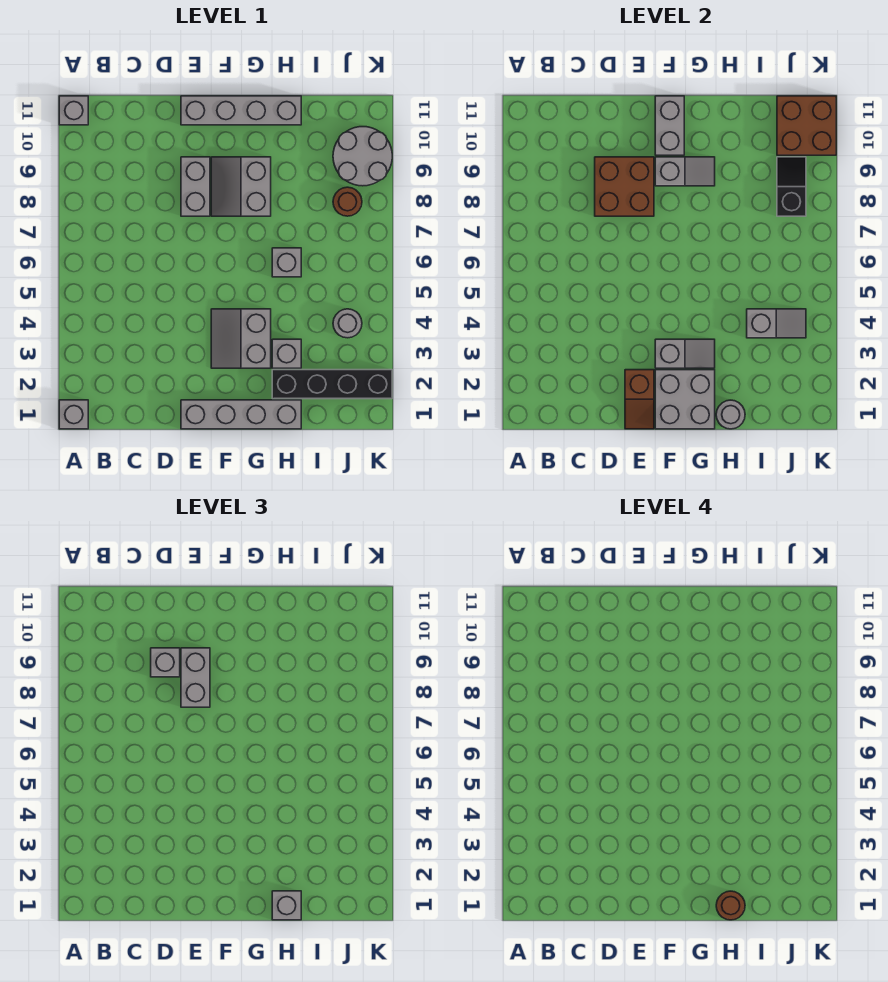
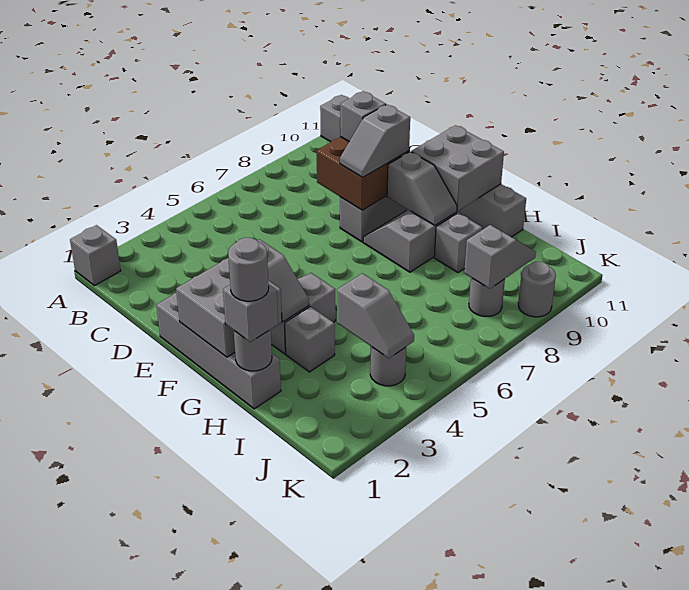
brown 1x2 slope [625,370,654,429] -> none
grey 1x2 brick [181,648,210,707] -> grey 1x2 slope [340,105,410,177]
grey 1x2 brick [655,96,684,155] -> grey 2x2 brick [411,125,504,211]
brown 1x1 round brick [716,891,745,920] -> grey 1x1 round brick [228,238,269,301]
black 1x4 brick [272,370,392,399] -> none
grey 1x1 brick [272,248,301,277] -> grey 1x1 brick moved to [434,213,482,273]
brown 1x1 round brick [333,187,362,216] -> grey 1x1 round brick [469,278,505,316]
black 1x2 slope [777,157,806,216] -> grey 1x2 slope [464,225,536,289]
grey 2x2 round brick [333,127,392,186] -> grey 1x1 round brick [518,262,556,317]
brown 2x2 brick [777,96,836,155] -> none

